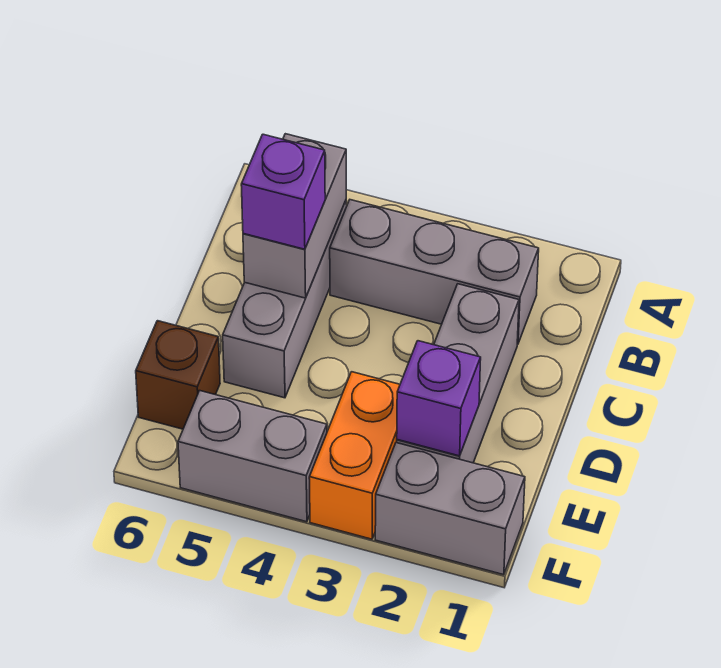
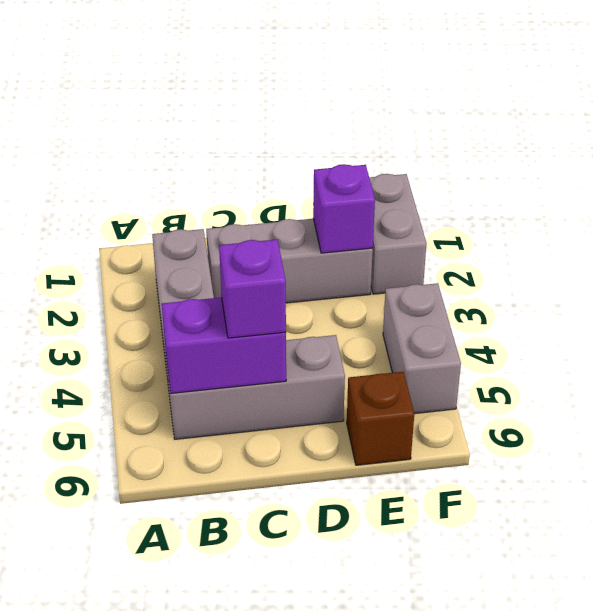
grey 1x2 brick [243,134,346,298] -> purple 1x2 brick [162,297,286,393]
orange 1x2 brick [309,372,400,539] -> none

